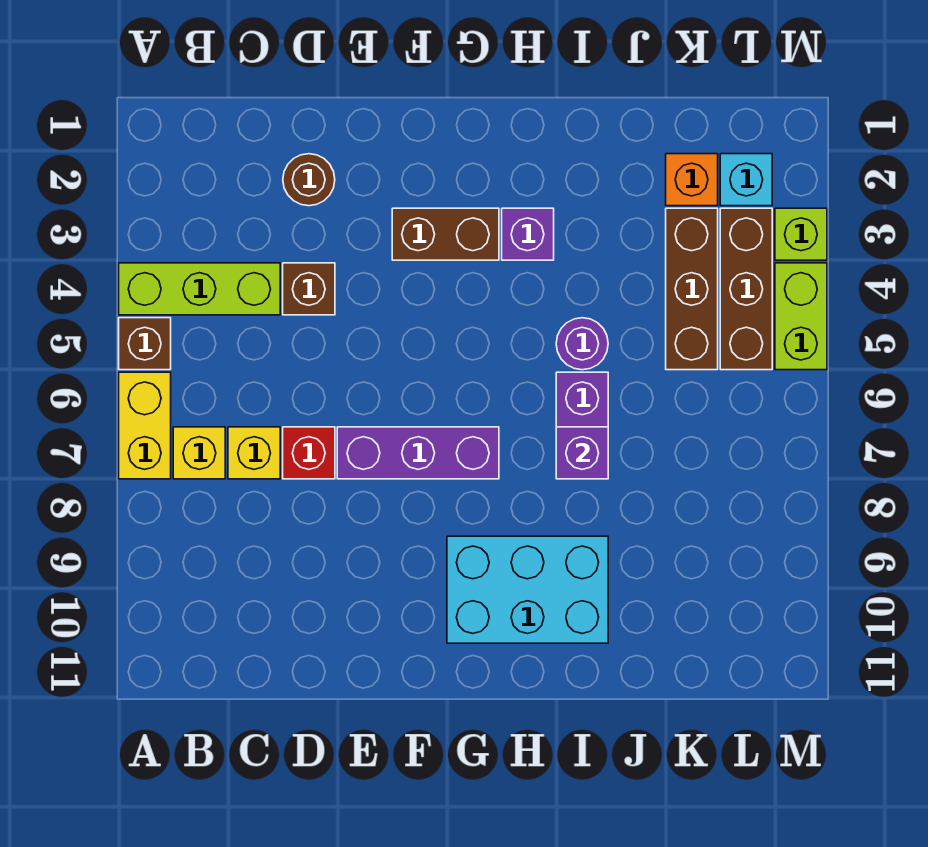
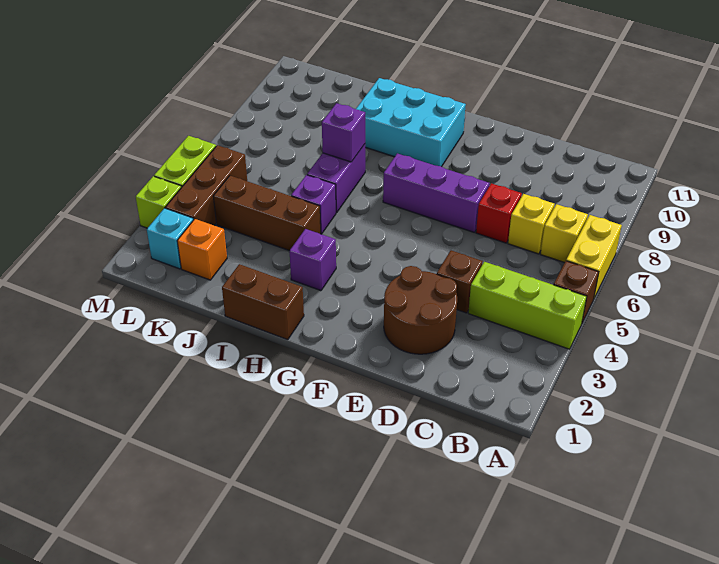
brown 1x1 round brick [283,154,335,206] -> brown 2x2 round brick [384,266,457,354]
brown 1x2 brick [392,208,499,260] -> brown 1x2 brick moved to [222,264,304,340]
purple 1x1 round brick [556,318,608,370] -> purple 1x1 brick [291,175,336,234]
brown 1x3 brick [666,208,718,370] -> brown 1x3 brick turned to [213,176,321,251]

